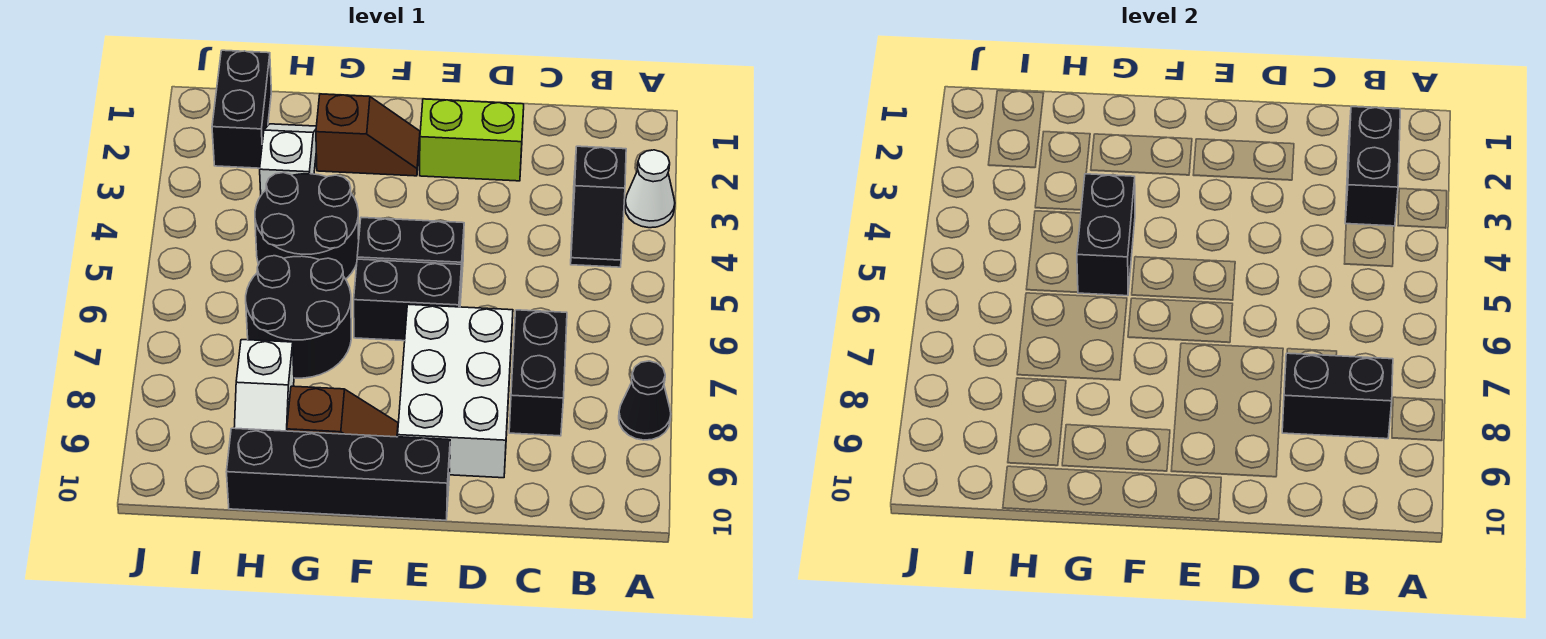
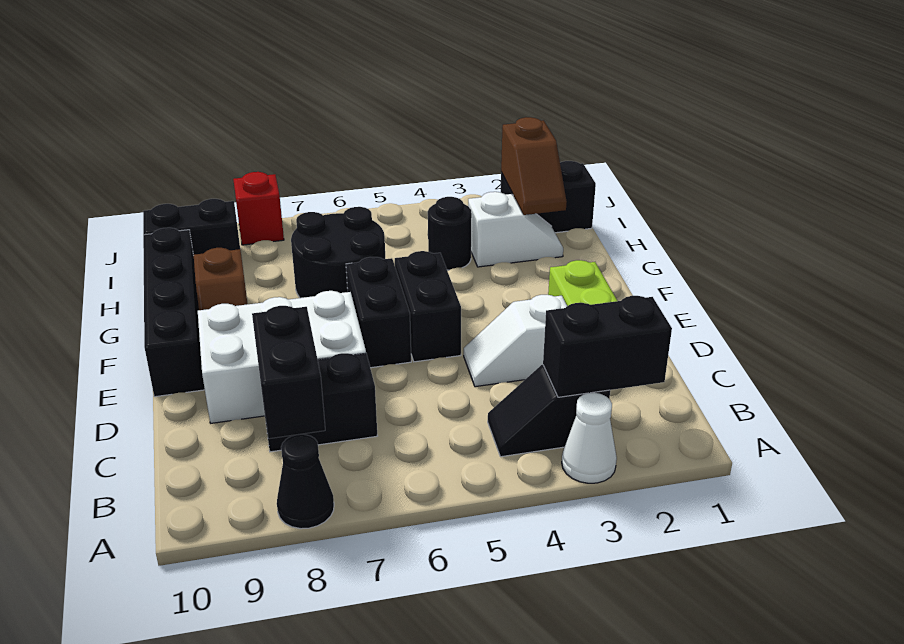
brown 1x2 slope [316,94,420,176] -> brown 1x2 slope moved to [501,117,567,215]
black 2x2 round brick [255,173,359,279] -> black 1x1 round brick [428,197,472,270]
black 1x2 brick [1077,174,1135,296] -> black 1x2 brick moved to [143,199,240,255]
white 1x2 slope [234,340,294,431] -> white 1x2 slope moved to [464,295,567,387]
none -> red 1x1 brick [233,172,284,245]

